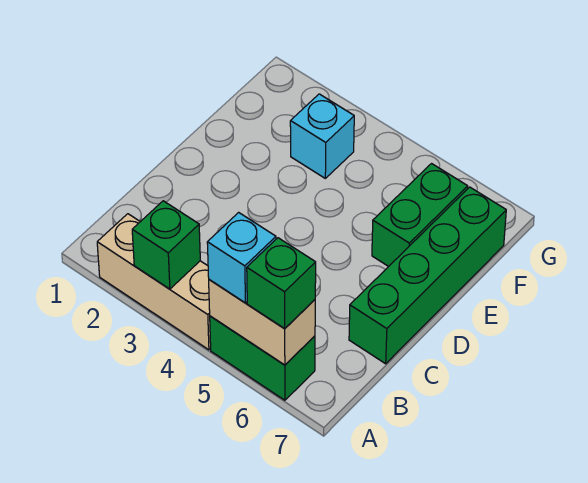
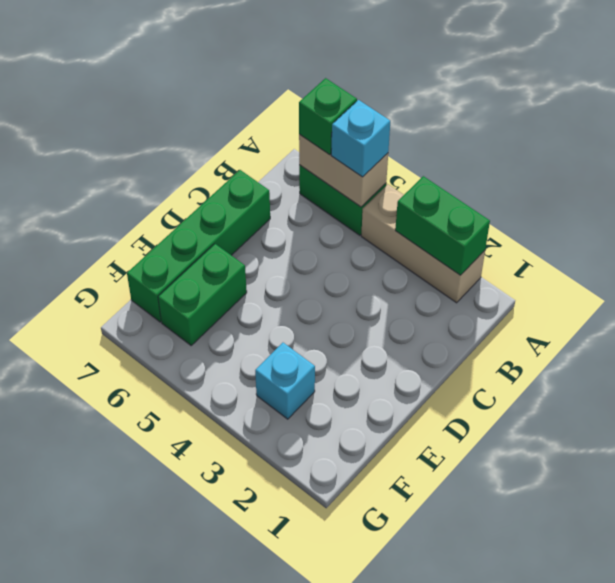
green 1x1 brick [132,201,200,289] -> green 1x2 brick [395,176,490,275]

